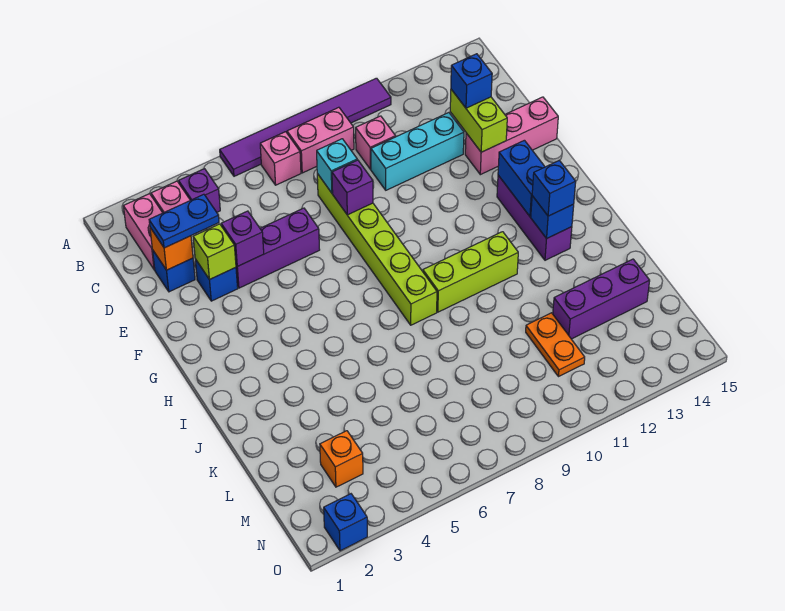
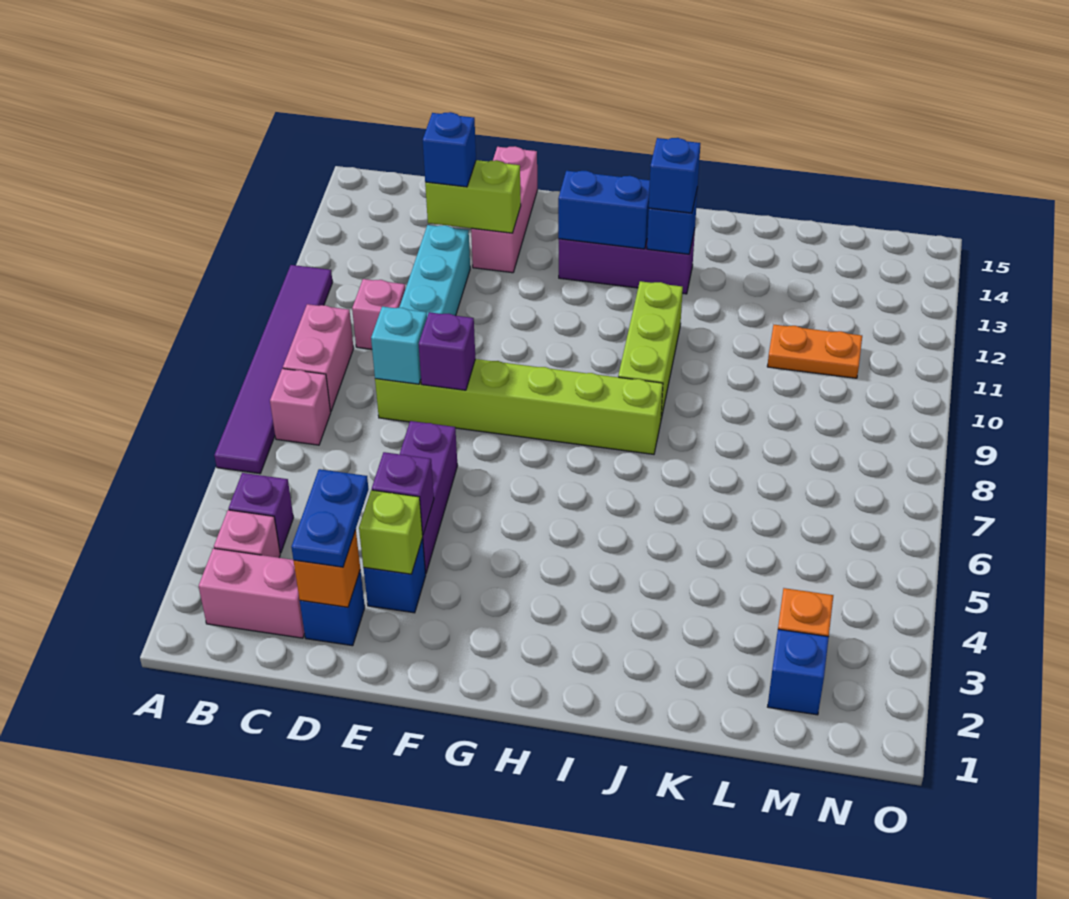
purple 1x3 brick [553,259,650,339] -> none
blue 1x1 brick [324,494,367,551] -> blue 1x1 brick moved to [768,629,829,715]

